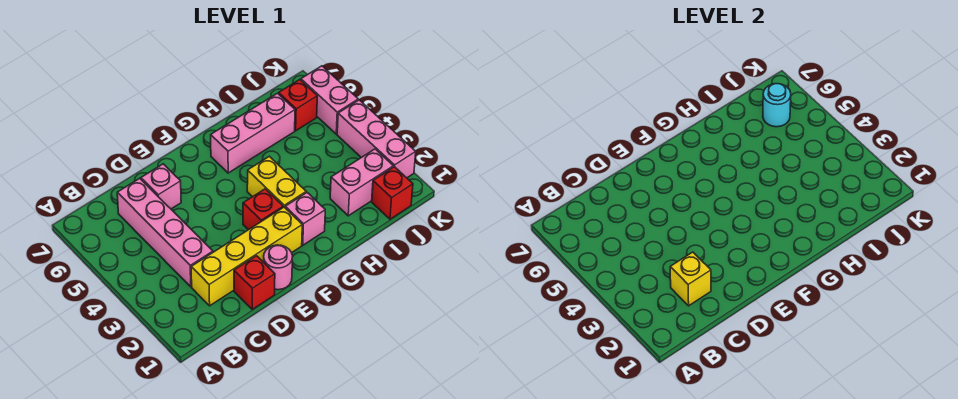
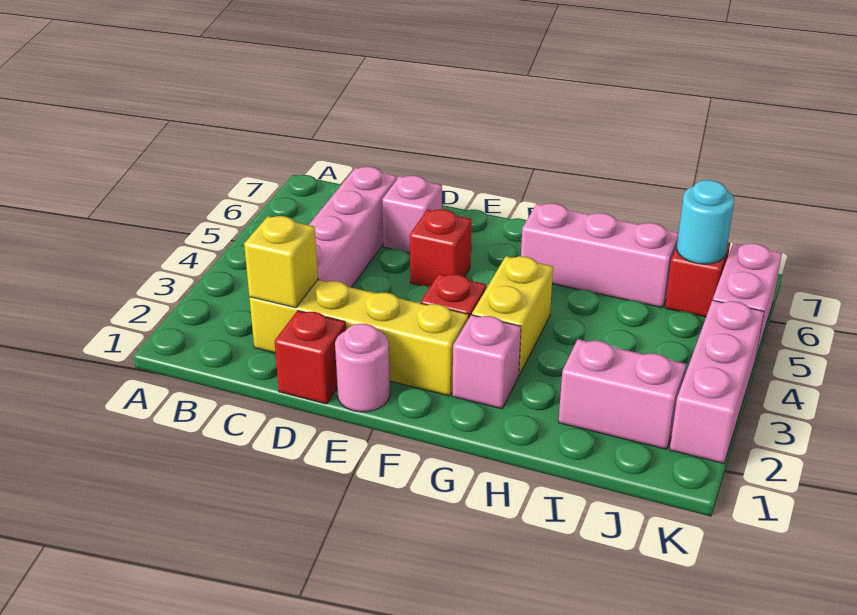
red 1x1 brick [372,167,413,219] -> red 1x1 brick moved to [410,209,472,287]

